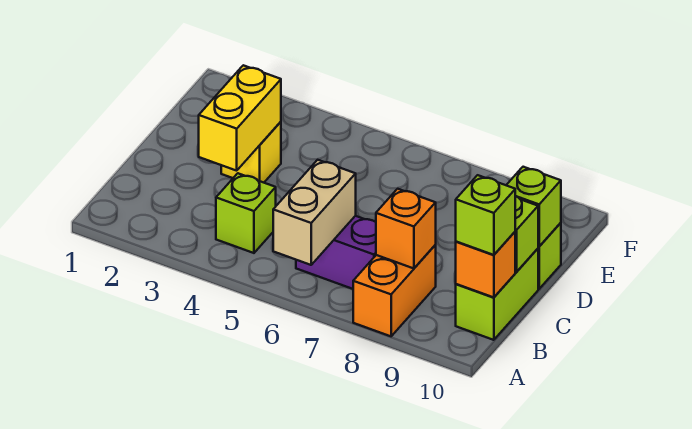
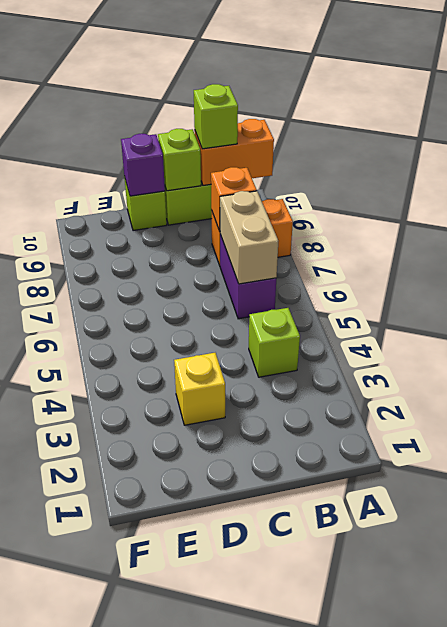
tan 1x2 brick [273,160,356,265] -> tan 1x2 brick turned to [220,191,278,284]
orange 1x1 brick [456,232,515,297] -> orange 1x2 brick [195,119,274,185]
yellow 1x2 brick [199,65,281,171] -> none
lime 1x1 brick [506,167,561,246] -> purple 1x1 brick [121,134,165,196]

